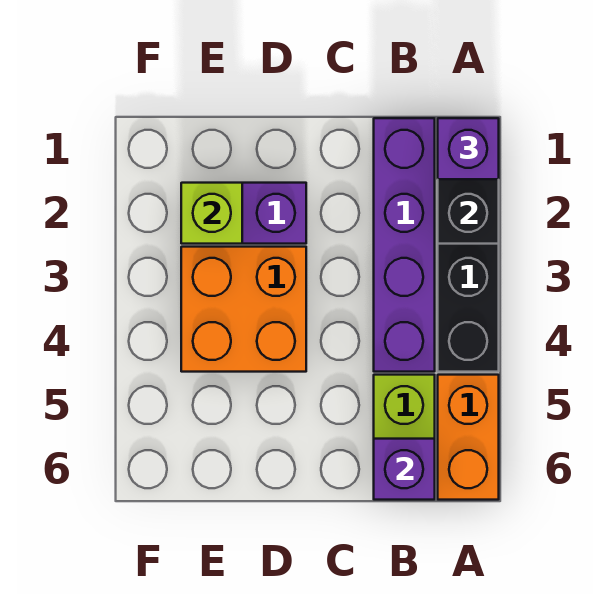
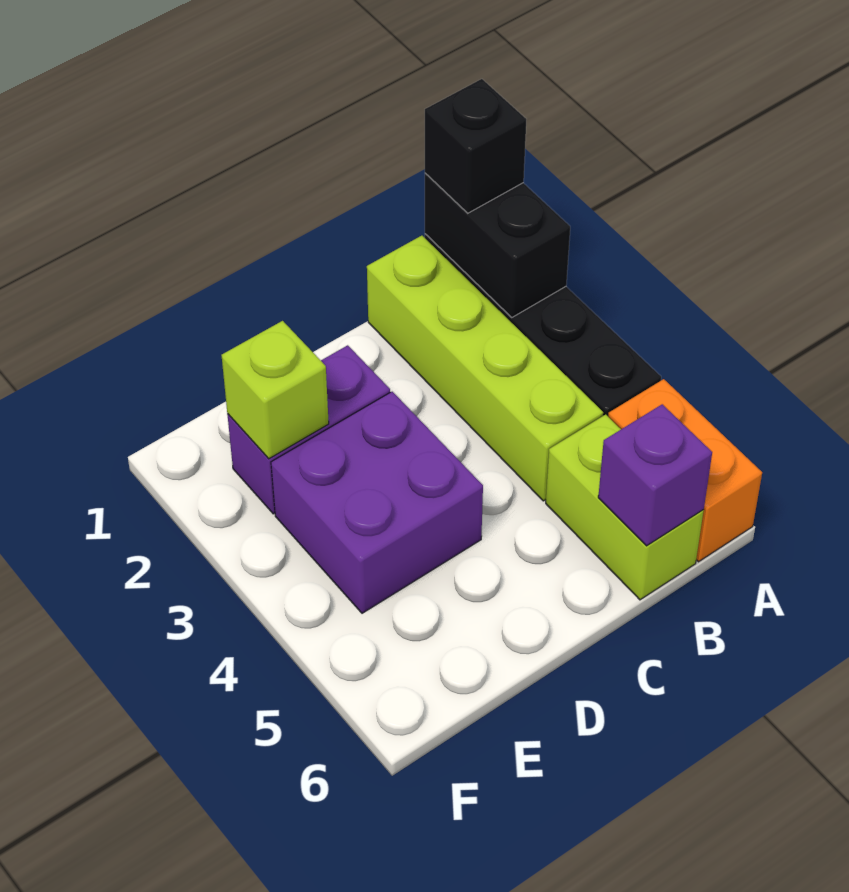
purple 1x1 brick [438,118,499,179] -> black 1x1 brick [425,79,526,213]
purple 1x4 brick [374,118,435,372] -> lime 1x4 brick [367,236,603,501]
orange 2x2 brick [181,247,306,372] -> purple 2x2 brick [271,392,483,613]

